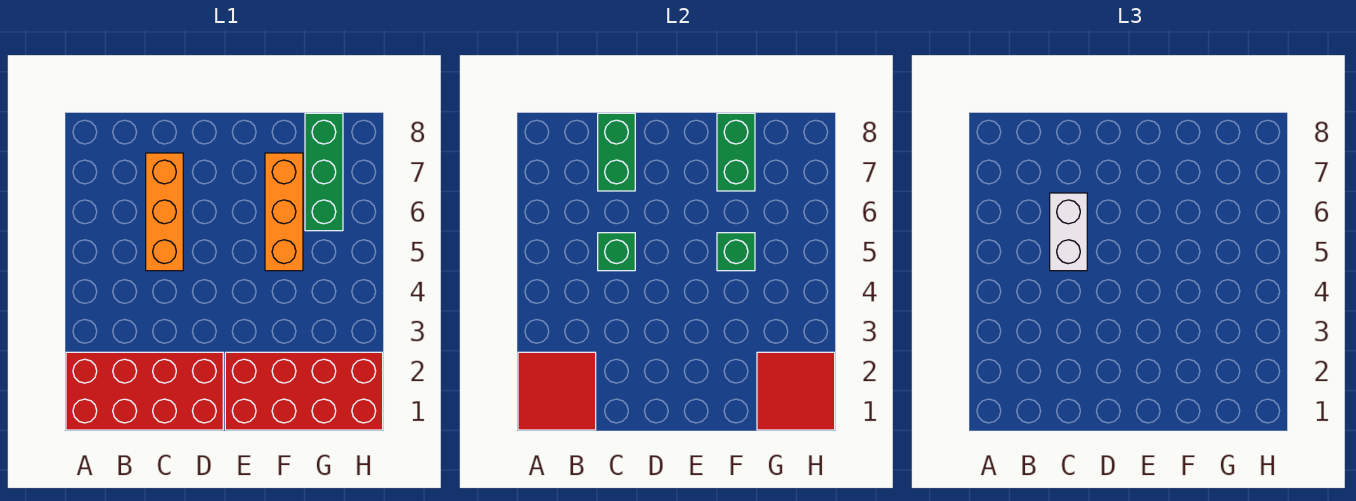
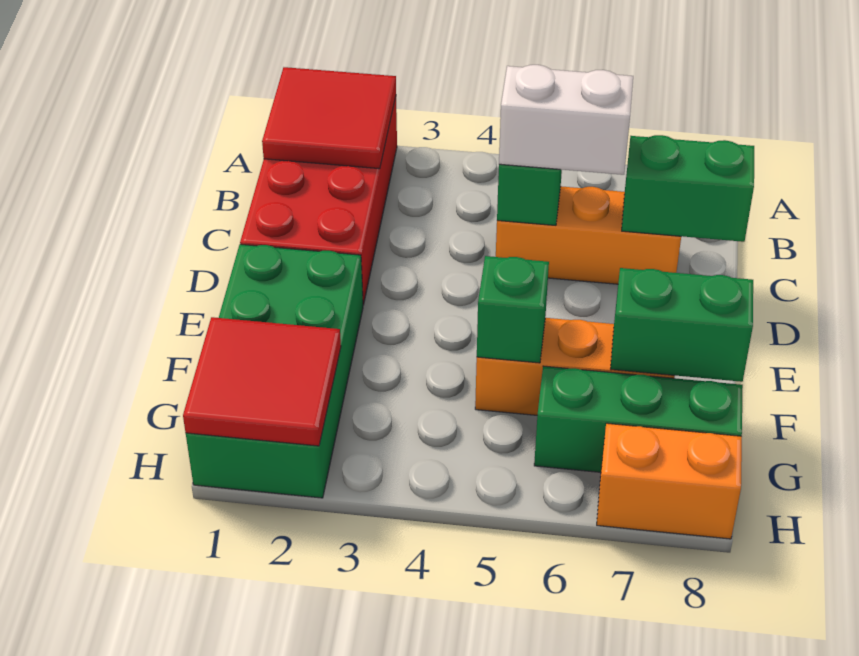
red 2x4 brick [225,352,383,430] -> green 2x4 brick [186,244,363,498]
none -> orange 1x2 brick [597,423,742,539]

